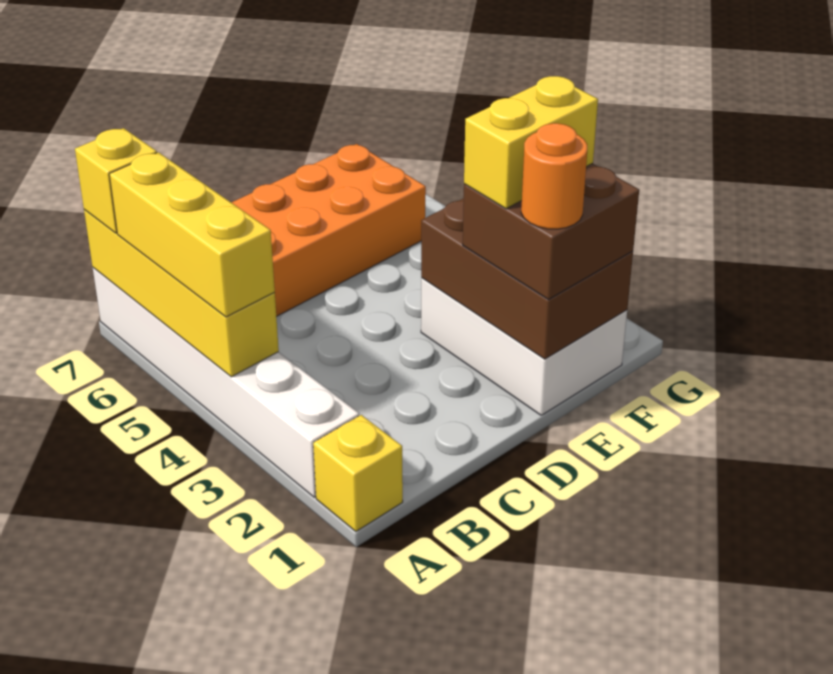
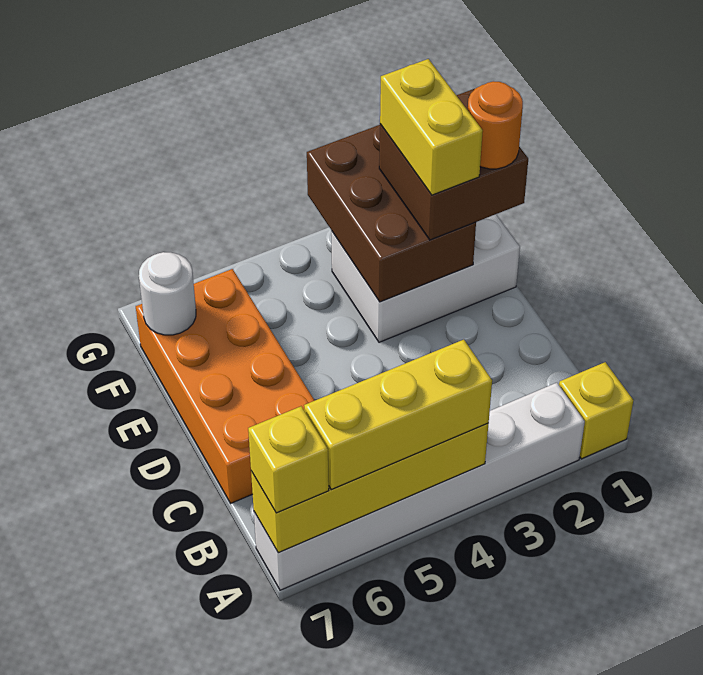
brown 2x3 brick [421,198,633,359] -> brown 2x3 brick turned to [307,125,476,302]
none -> white 1x1 round brick [139,252,196,335]

